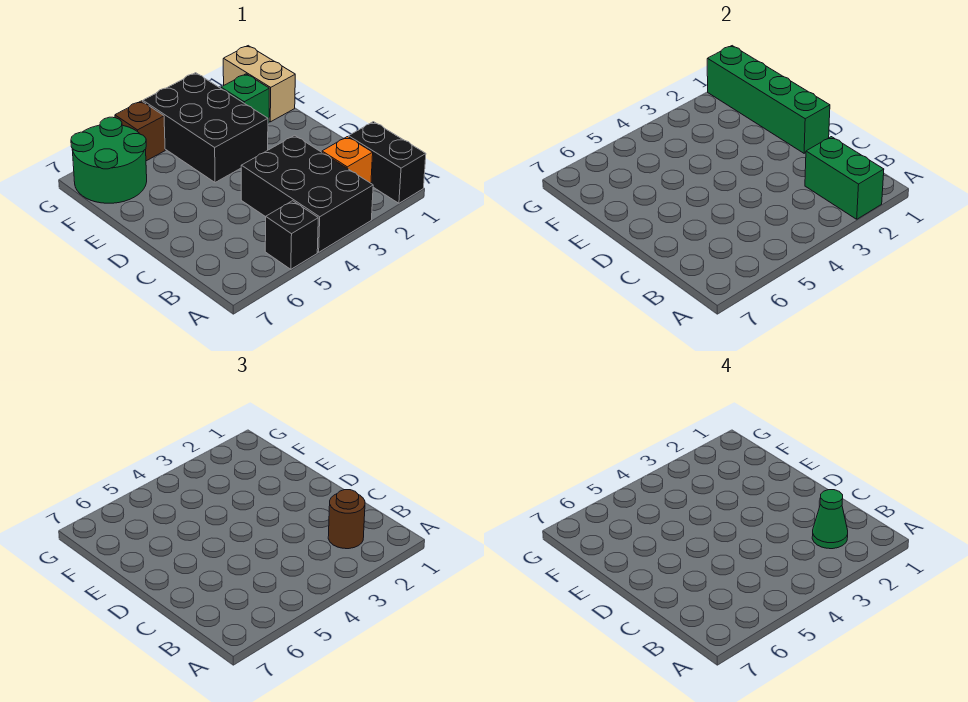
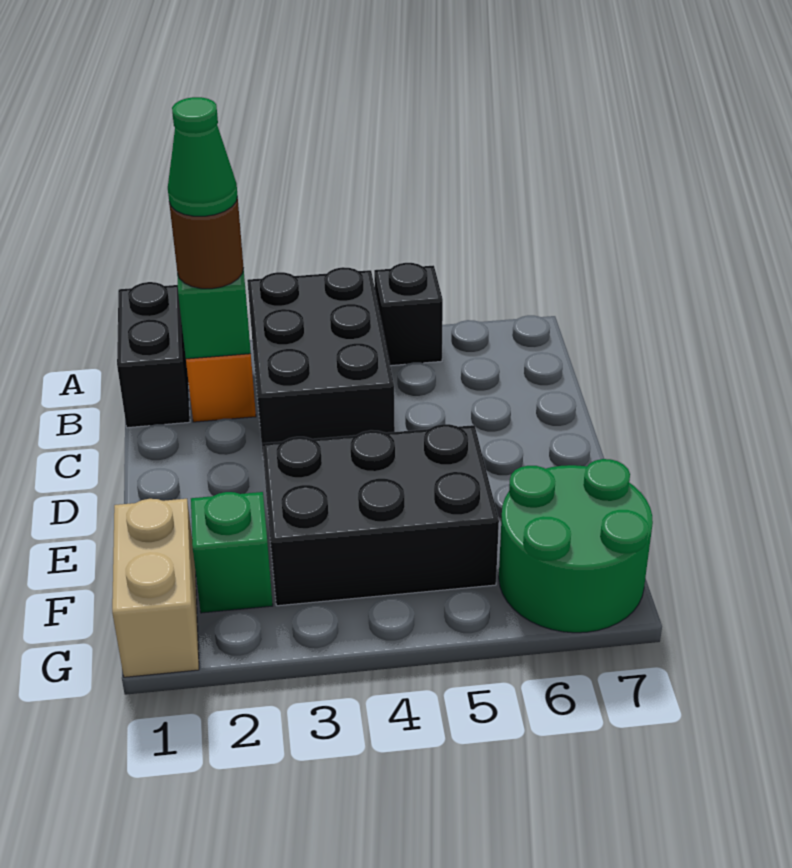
green 1x4 brick [707,46,830,153] -> none
black 2x3 brick [143,73,268,183] -> black 2x3 brick turned to [262,424,499,606]
brown 1x1 brick [115,101,165,161] -> none

